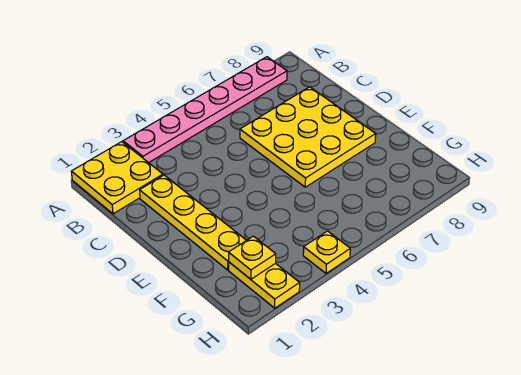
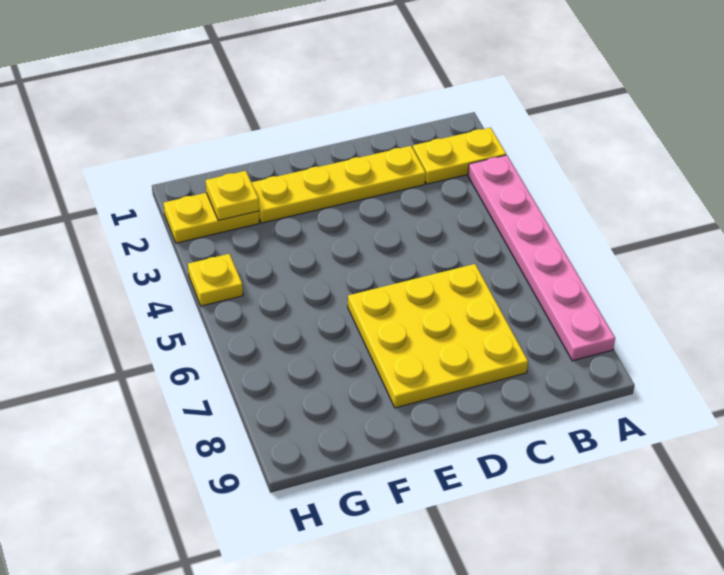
yellow 2x2 plate [71,142,163,214] -> yellow 1x2 plate [413,128,506,184]

